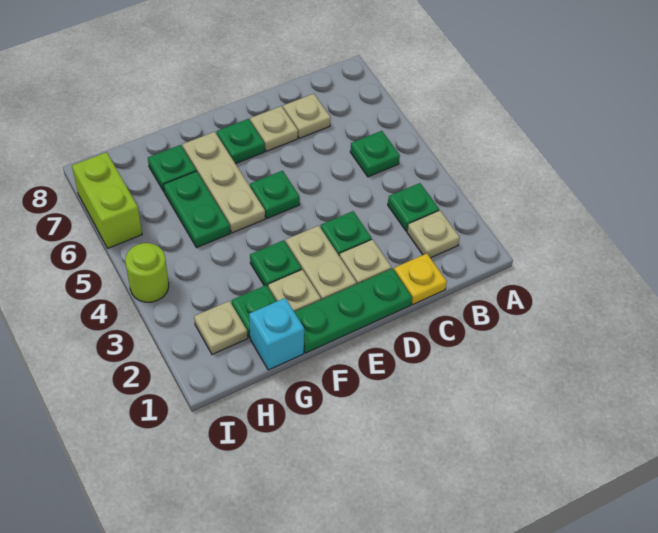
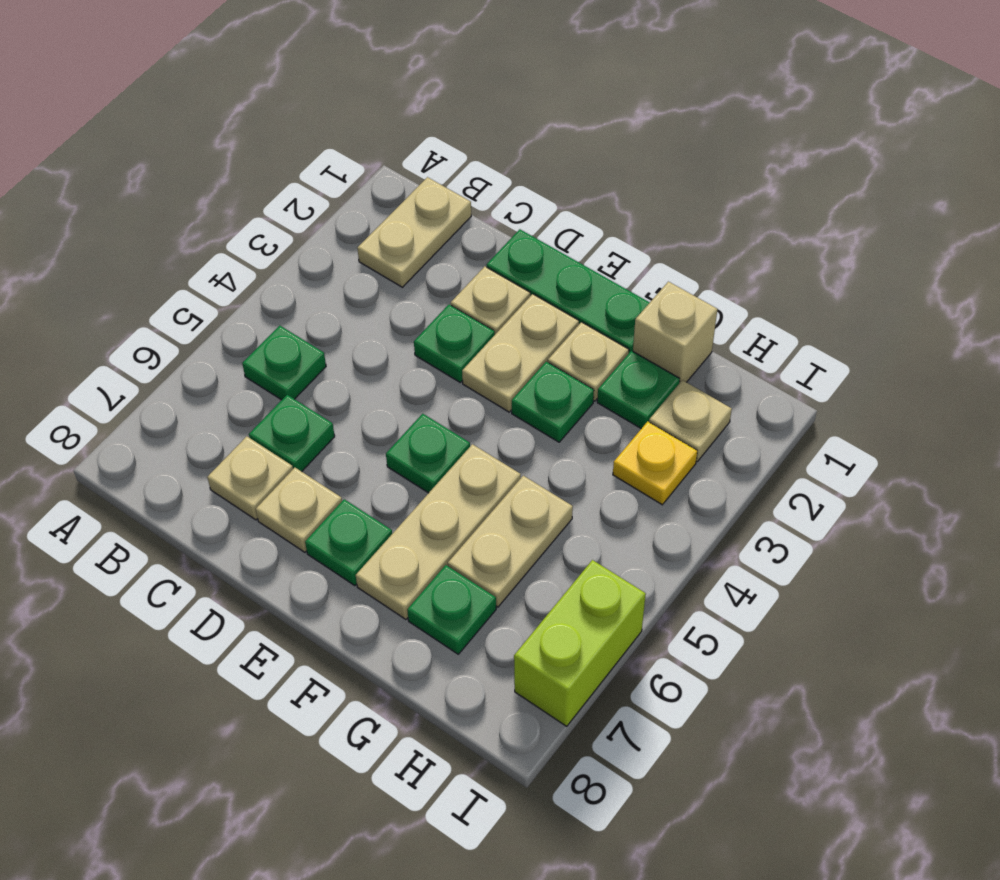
tan 1x1 plate [407,211,460,258] -> tan 1x2 plate [357,177,471,287]
green 1x1 plate [388,183,439,231] -> green 1x1 plate moved to [249,395,335,472]
yellow 1x1 plate [394,253,447,304] -> yellow 1x1 plate moved to [613,421,697,505]
cyan 1x1 brick [249,298,304,370] -> tan 1x1 brick [633,282,717,383]
green 1x2 plate [164,171,230,248] -> tan 1x2 plate [448,476,573,607]
lime 1x1 round brick [125,243,169,302] -> none

